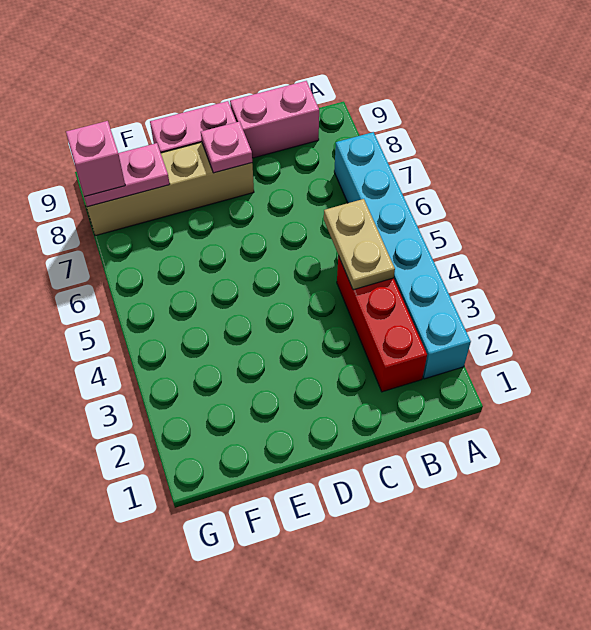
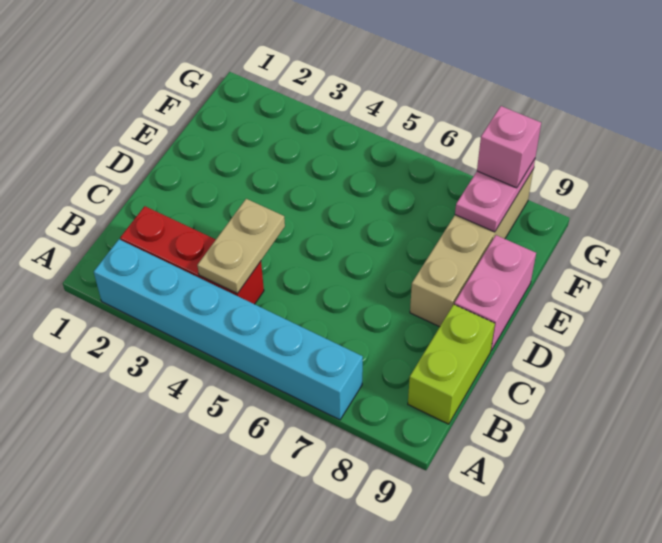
tan 1x2 plate [324,199,395,290] -> tan 1x2 plate turned to [197,199,285,294]
pink 1x2 brick [230,81,319,158] -> lime 1x2 brick [408,305,495,424]
pink 1x1 plate [201,122,252,173] -> none

